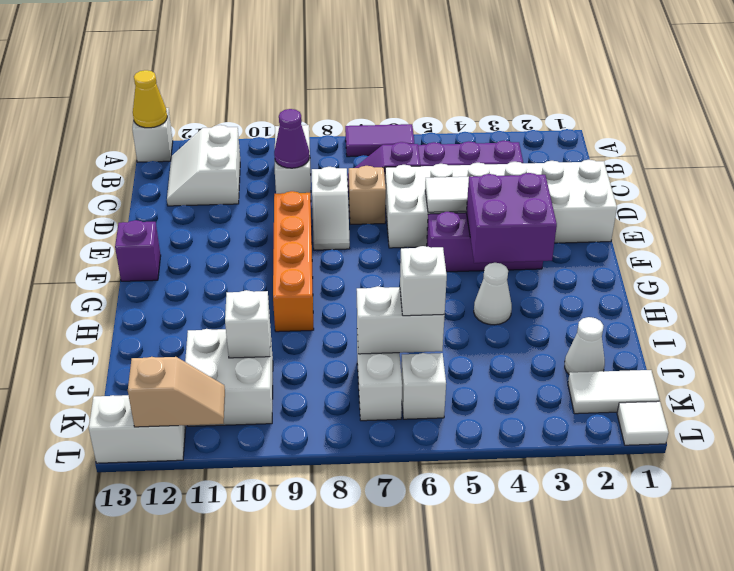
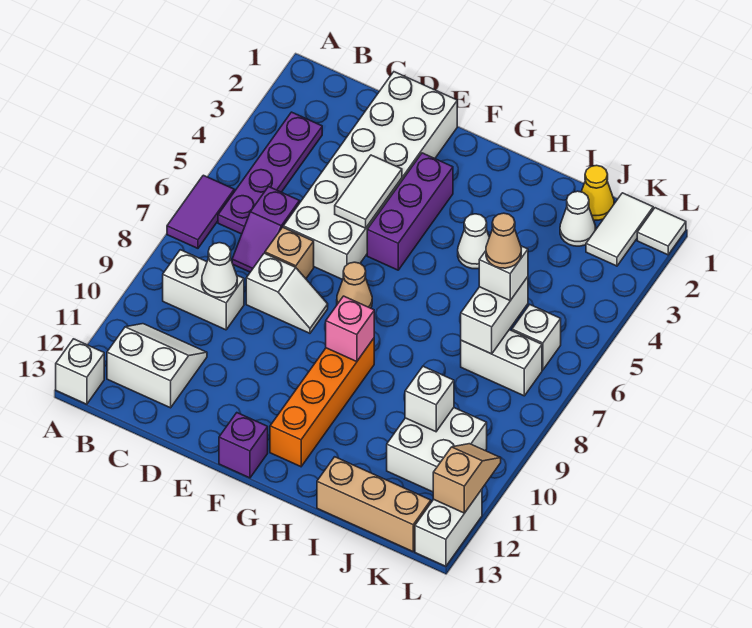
yellow 1x1 cone [133,70,167,128] -> yellow 1x1 cone moved to [581,165,614,220]
white 2x2 slope [167,125,240,206] -> white 2x2 slope turned to [107,324,207,408]
purple 1x1 cone [274,109,310,168] -> white 1x1 cone [202,243,237,298]
orange 1x4 brick [273,191,314,332] -> orange 1x4 brick turned to [270,339,374,467]
purple 2x2 brick [466,173,557,263] -> none
none -> tan 1x1 cone [337,262,372,308]
none -> pink 1x1 brick [326,296,374,362]
none -> tan 1x3 brick [317,457,431,552]
none -> tan 1x1 cone [486,213,521,268]

